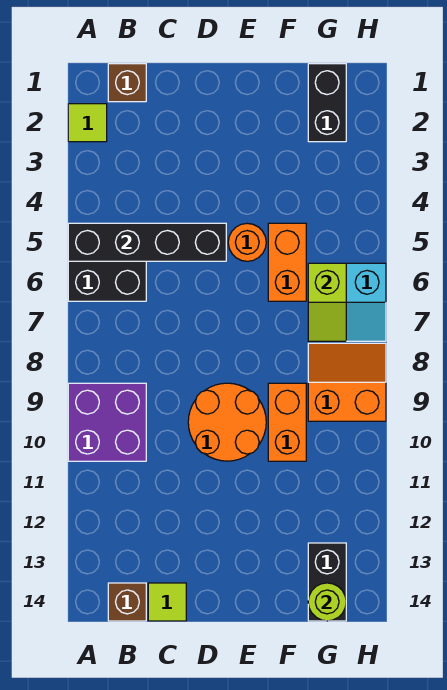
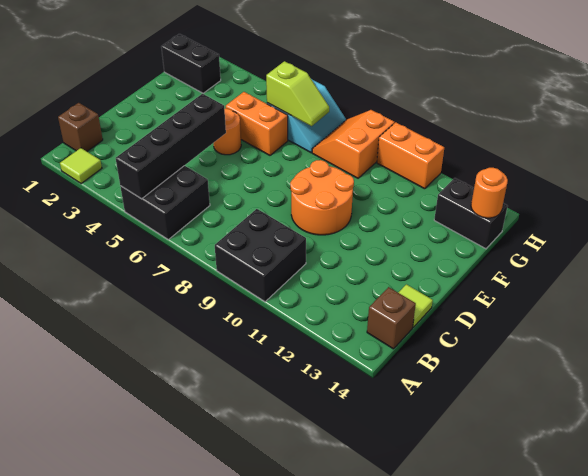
purple 2x2 brick [68,383,146,461] -> black 2x2 brick [215,209,306,302]
orange 1x2 brick [268,383,306,461] -> orange 1x2 brick moved to [377,122,444,189]
lime 1x1 round brick [308,583,346,621] -> orange 1x1 round brick [471,168,508,218]

